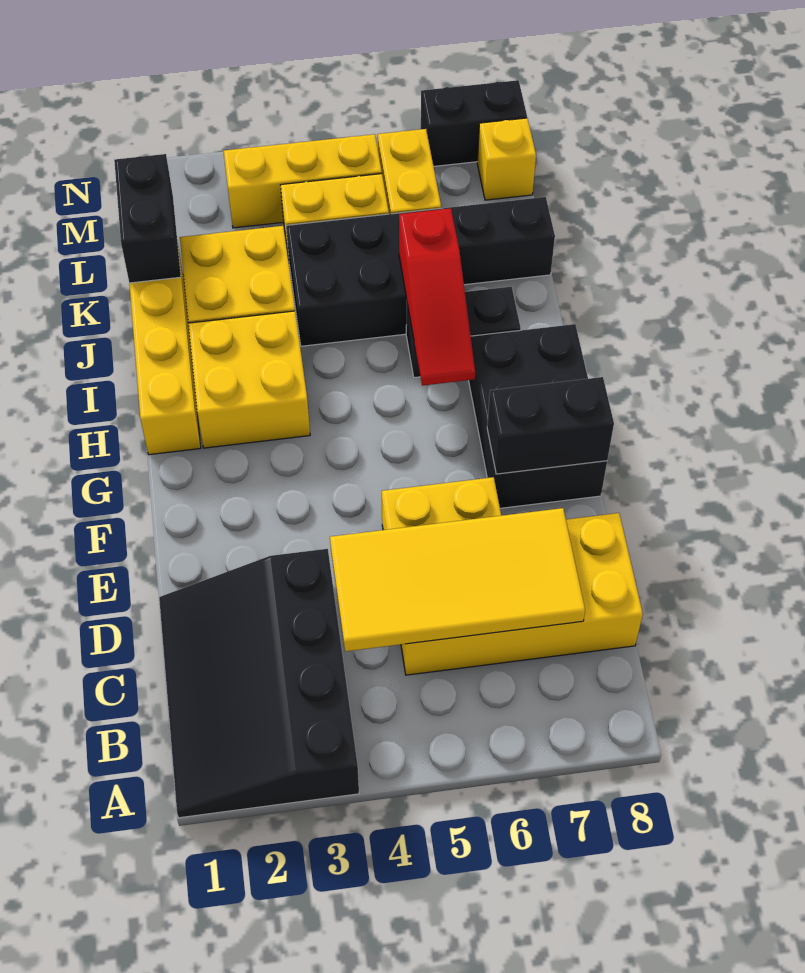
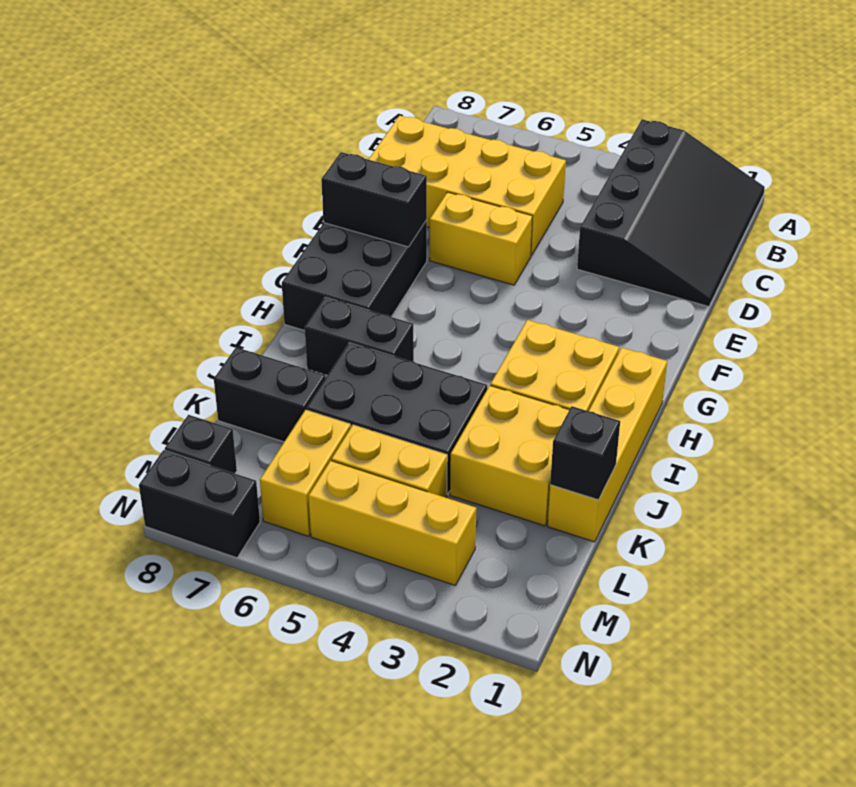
yellow 2x4 tile [330,508,585,651] -> none
red 1x3 slope [399,208,475,386] -> none
black 1x2 brick [114,154,181,283] -> black 1x1 brick [550,406,620,500]
yellow 1x1 brick [477,118,536,200] -> black 1x1 brick [165,415,237,473]

